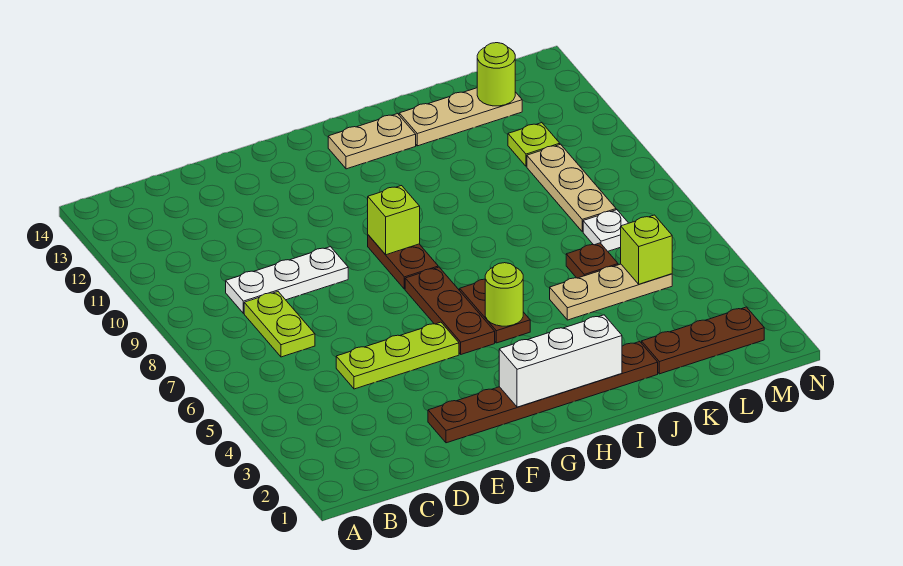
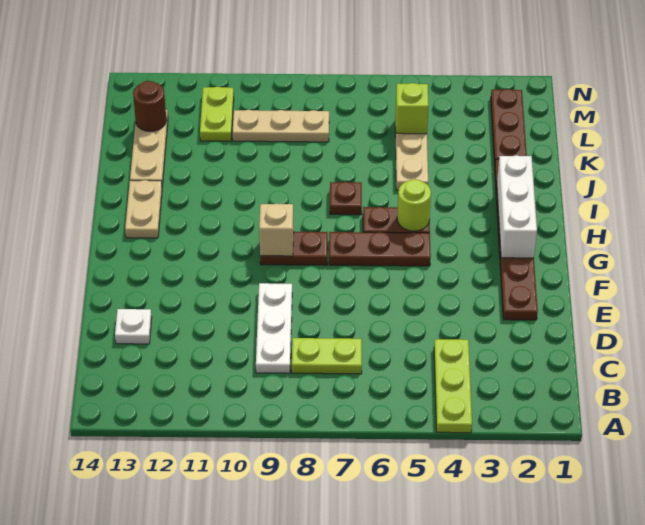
lime 1x3 plate [336,322,459,389] -> lime 1x3 plate moved to [434,339,472,433]
lime 1x1 brick [368,186,420,255] -> tan 1x1 brick [259,204,294,256]
brown 1x1 plate [566,243,618,278] -> brown 1x1 plate moved to [330,182,362,215]
white 1x1 plate [583,210,628,251] -> white 1x1 plate moved to [115,309,152,344]
lime 1x1 plate [508,123,560,166] -> lime 1x2 plate [200,87,234,141]
lime 1x1 round brick [477,43,515,106] -> brown 1x1 round brick [133,81,167,131]

